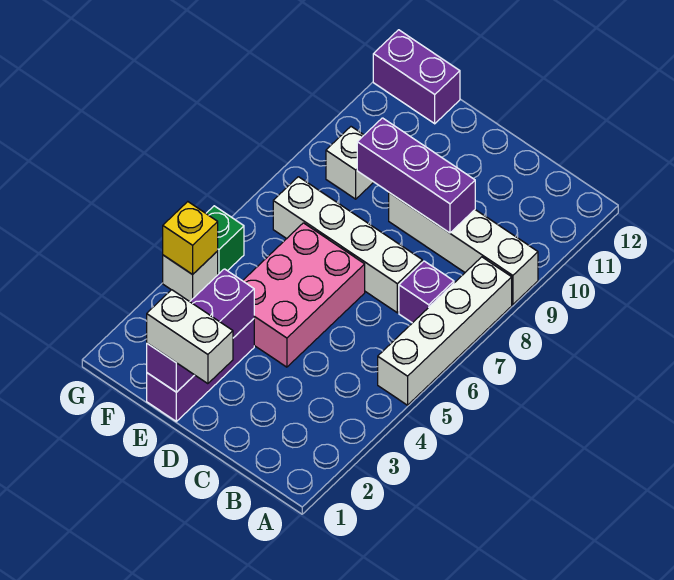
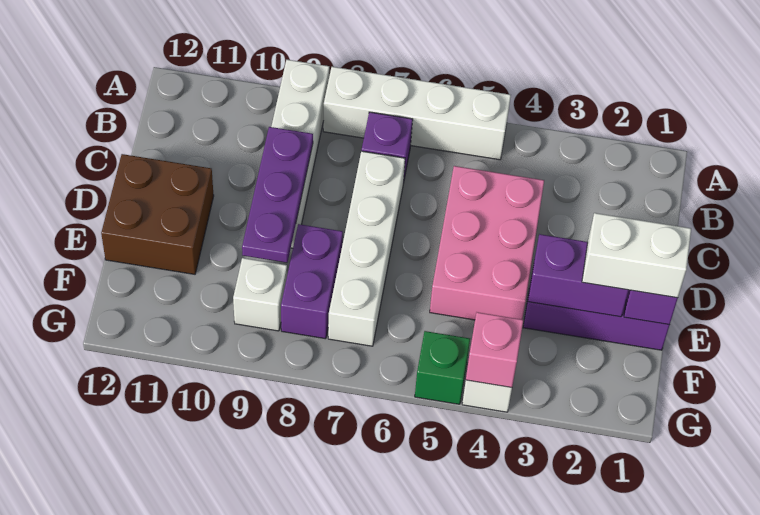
purple 1x3 brick [357,118,475,233] -> purple 1x3 plate [242,127,313,263]
white 1x2 brick [147,290,233,384] -> white 1x2 brick turned to [582,213,691,298]
pink 2x3 brick [243,223,365,367] -> pink 2x3 brick turned to [430,166,544,320]
none -> brown 2x2 brick [101,154,214,274]
purple 1x2 brick [373,30,460,124] -> purple 1x2 brick moved to [281,224,343,339]
yellow 1x1 brick [163,202,218,275] -> pink 1x1 brick [466,312,523,388]

